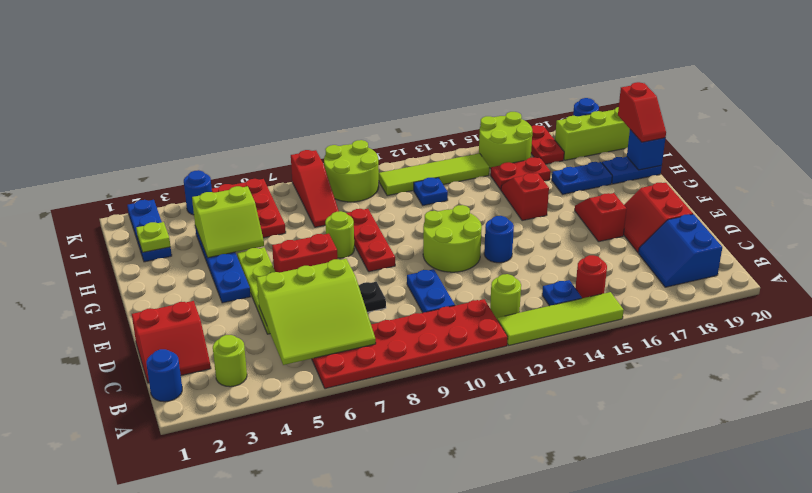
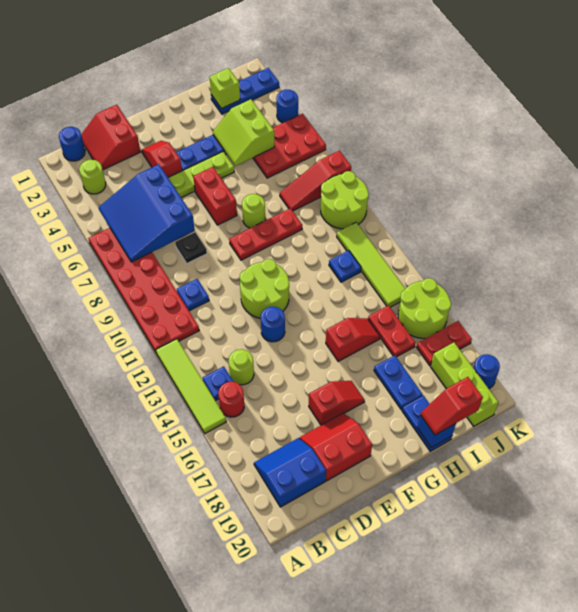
lime 3x3 slope [257,259,376,365] -> blue 3x3 slope [99,164,195,262]
lime 1x1 round brick [490,274,521,319] -> lime 1x1 round brick moved to [229,349,254,385]
blue 1x2 plate [407,269,455,313] -> blue 1x1 plate [177,279,209,311]
none -> red 1x2 slope [142,141,182,177]
lime 1x1 plate [136,222,171,252] -> lime 1x1 brick [209,68,240,109]

